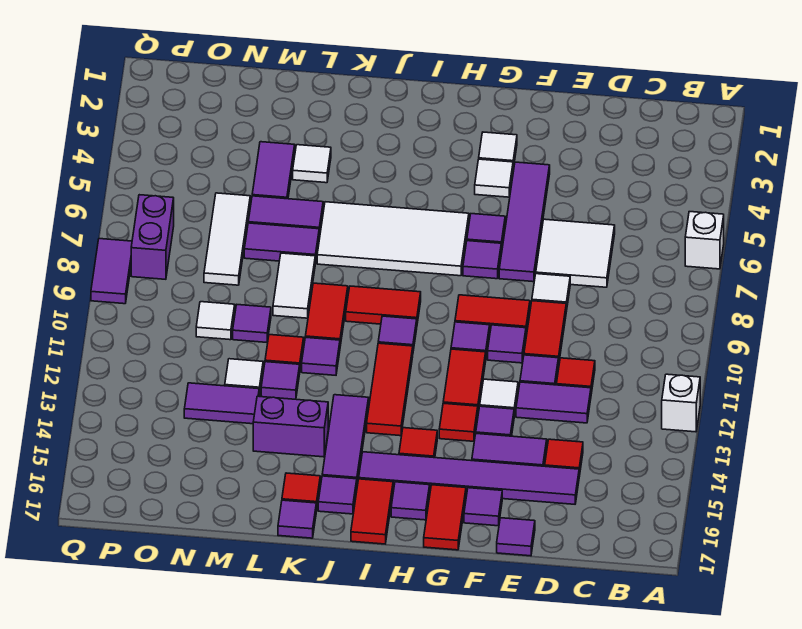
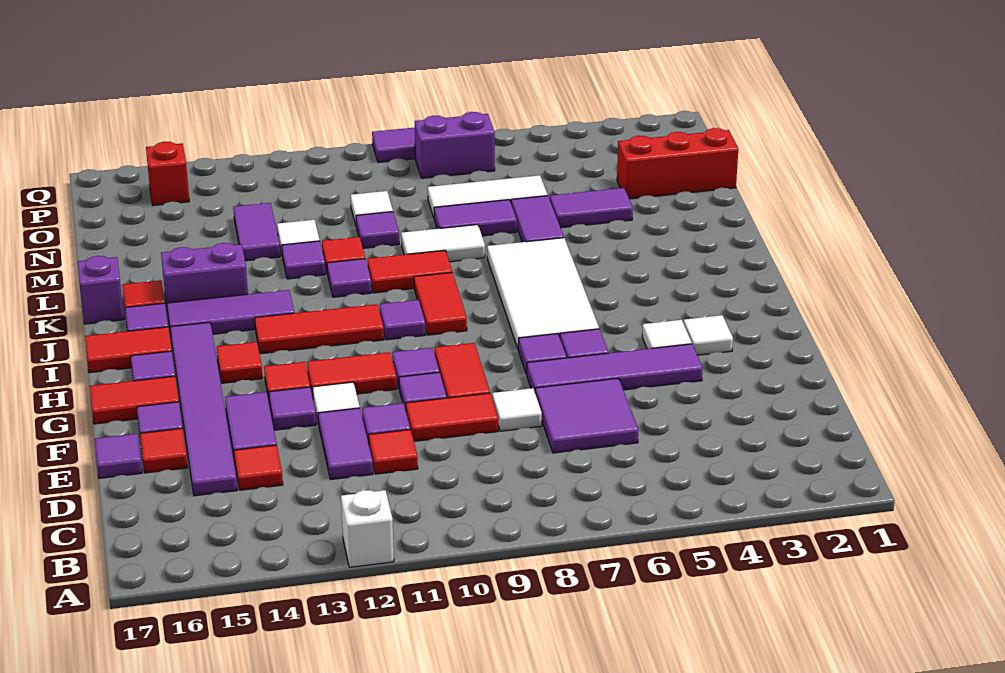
white 1x1 brick [685,212,724,269] -> none
white 2x2 tile [536,219,615,287] -> purple 2x2 tile [535,378,638,453]
none -> red 1x1 tile [140,428,188,473]
purple 1x2 brick [253,396,328,457] -> purple 1x2 brick turned to [161,243,248,311]
purple 1x1 tile [278,500,316,538] -> purple 1x1 brick [77,256,124,324]
white 1x1 tile [293,145,331,183] -> none
purple 1x2 tile [244,223,319,264] -> purple 1x2 tile turned to [434,200,517,236]
none -> red 1x3 brick [617,128,738,199]
none -> red 1x1 brick [146,142,189,205]

